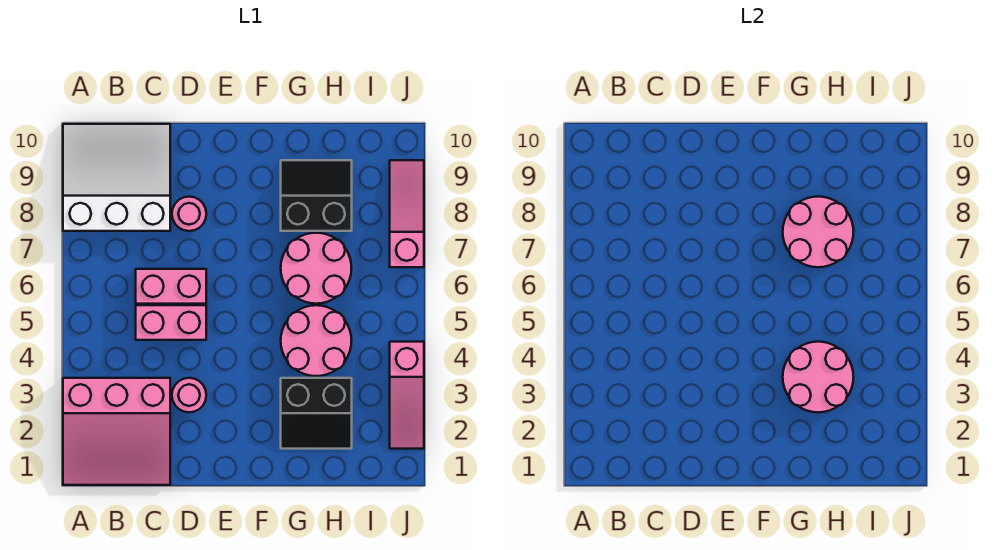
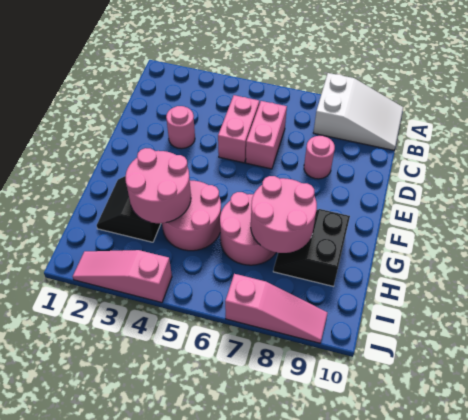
pink 3x3 slope [63,378,170,485] -> none
white 3x3 slope [63,124,170,231] -> white 2x3 slope [313,73,403,150]
black 2x2 slope [281,160,352,231] -> black 2x2 slope turned to [273,209,350,286]

